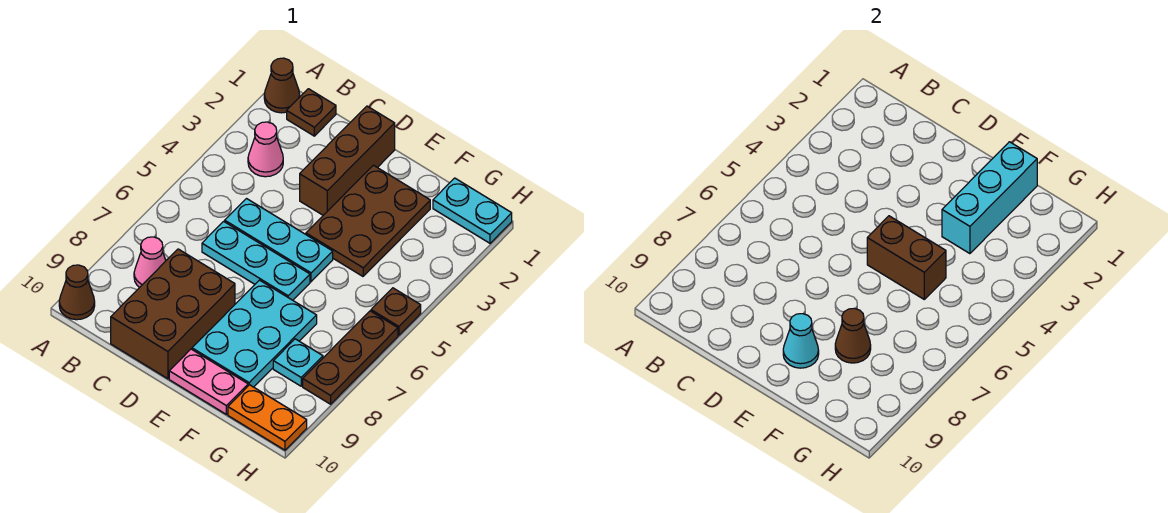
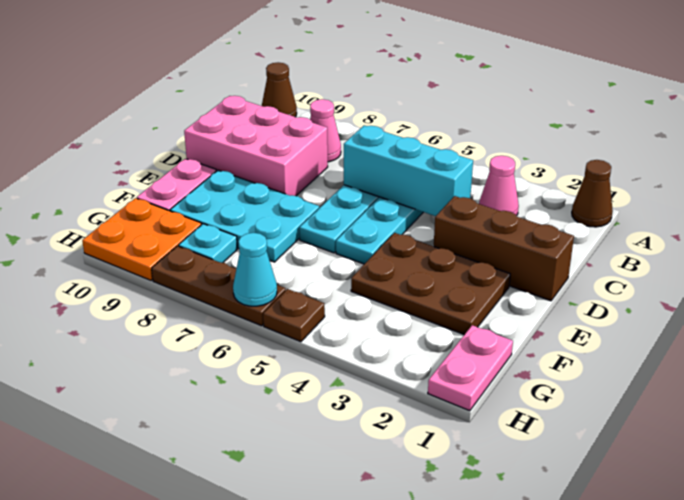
brown 1x1 plate [287,89,336,136] -> none
brown 2x3 brick [111,249,235,379] -> pink 2x3 brick [184,96,328,196]
brown 1x2 brick [867,216,946,299] -> none
cyan 1x1 cone [783,314,819,368] -> cyan 1x1 cone moved to [233,233,277,306]
cyan 1x3 brick [942,142,1037,254] -> cyan 1x3 brick moved to [344,125,473,216]
brown 1x1 cone [835,308,871,363] -> none
cyan 1x2 plate [433,178,512,243] -> pink 1x2 plate [428,325,513,411]
orange 1x2 plate [228,385,307,450] -> orange 2x2 plate [82,198,202,280]

